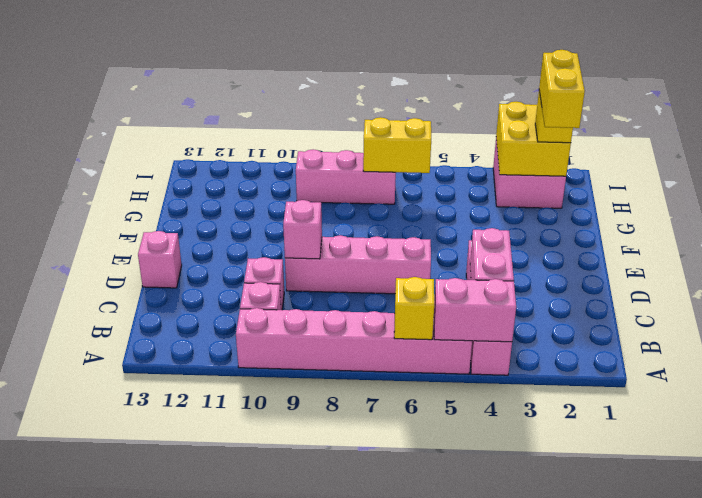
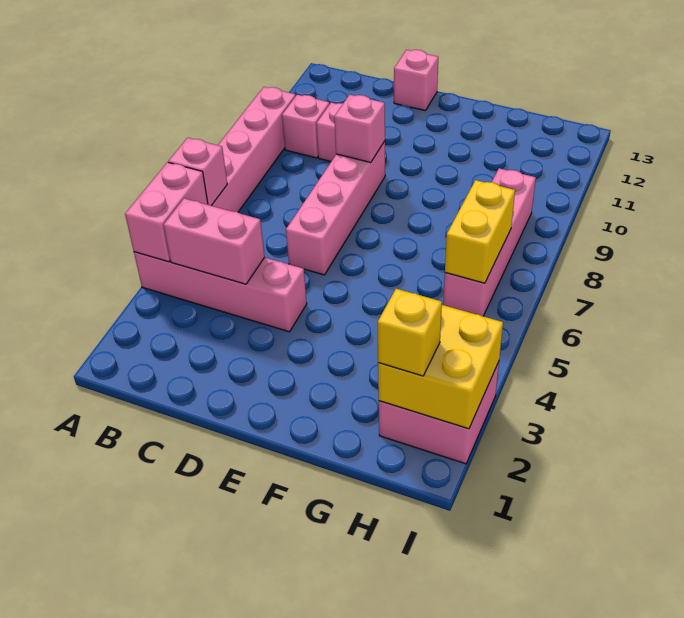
yellow 1x1 brick [394,277,434,340] -> pink 1x1 brick [168,138,227,206]
yellow 1x2 brick [539,50,585,128] -> none
pink 1x3 brick [296,149,396,204] -> pink 1x4 brick [443,168,536,316]

